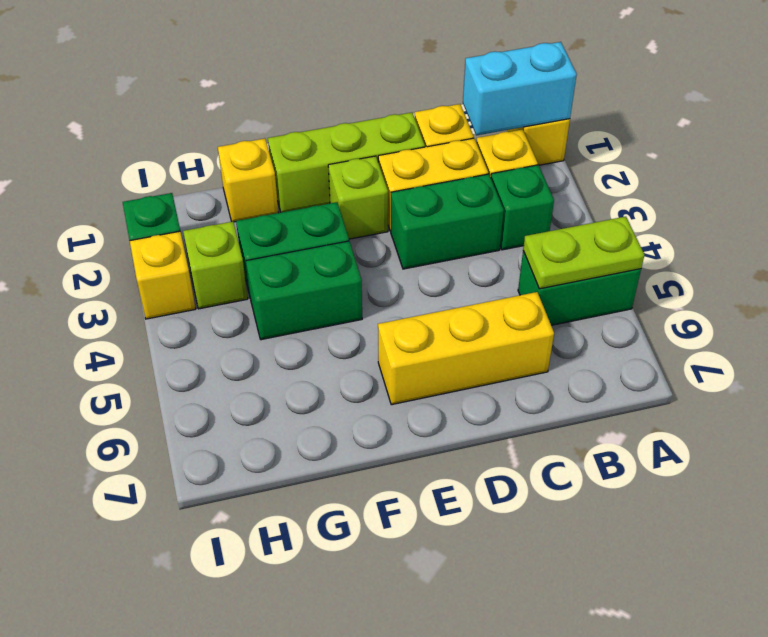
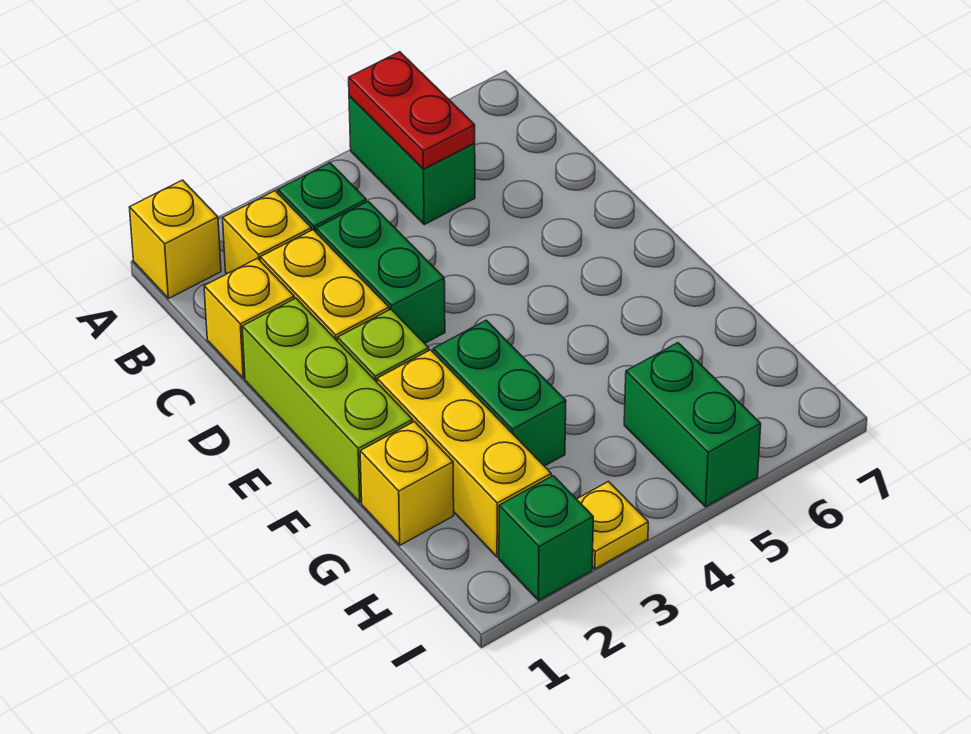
cyan 1x2 brick [463,42,577,135] -> none
lime 1x2 plate [523,217,644,289] -> red 1x2 plate [349,52,475,169]
yellow 1x3 brick [378,292,554,405] -> yellow 1x3 brick moved to [377,350,551,557]
green 1x2 brick [246,241,362,340] -> green 1x2 brick moved to [624,343,761,507]
lime 1x1 brick [183,222,248,309] -> none
yellow 1x1 brick [130,231,196,319] -> yellow 1x1 plate [577,481,648,569]

